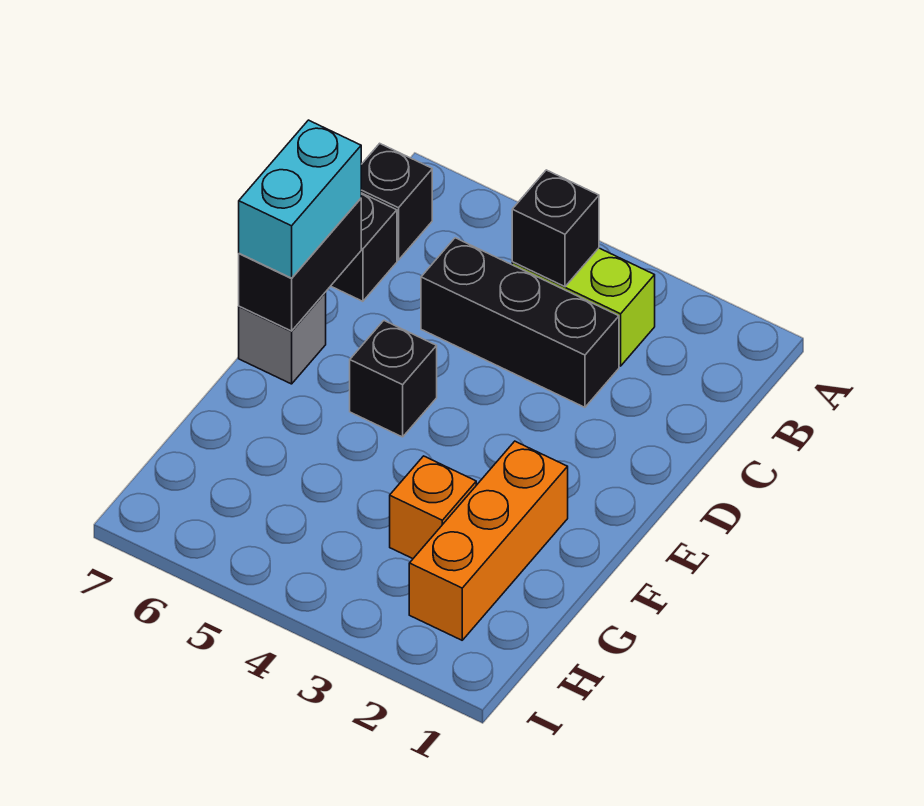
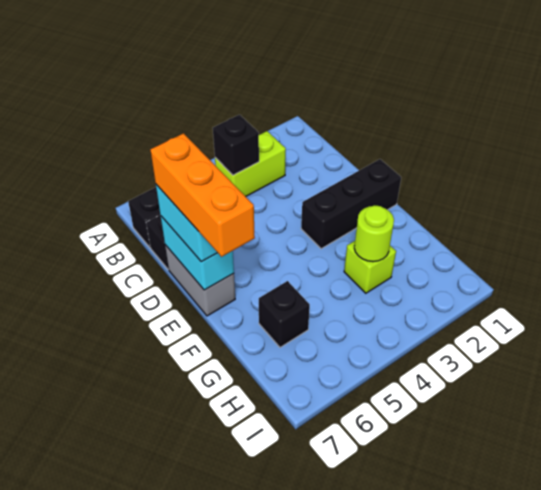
black 1x3 brick [421,238,619,407] -> black 1x3 brick moved to [301,159,401,249]
black 1x2 brick [239,199,361,331] -> cyan 1x2 brick [161,216,234,290]
black 1x1 brick [350,321,437,437] -> black 1x1 brick moved to [259,281,310,347]
grey 1x1 brick [239,293,326,384] -> grey 1x2 brick [165,245,235,316]
orange 1x3 brick [409,441,568,640] -> orange 1x3 brick moved to [150,133,255,257]
orange 1x1 brick [390,456,476,559] -> lime 1x1 brick [344,241,396,293]
none -> lime 1x1 round brick [354,205,394,262]

